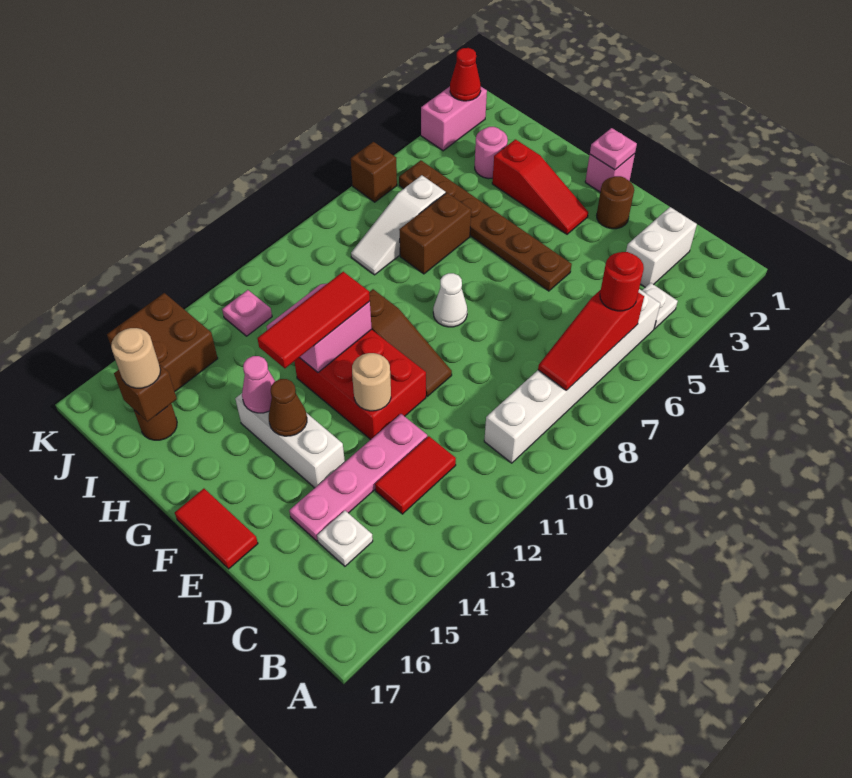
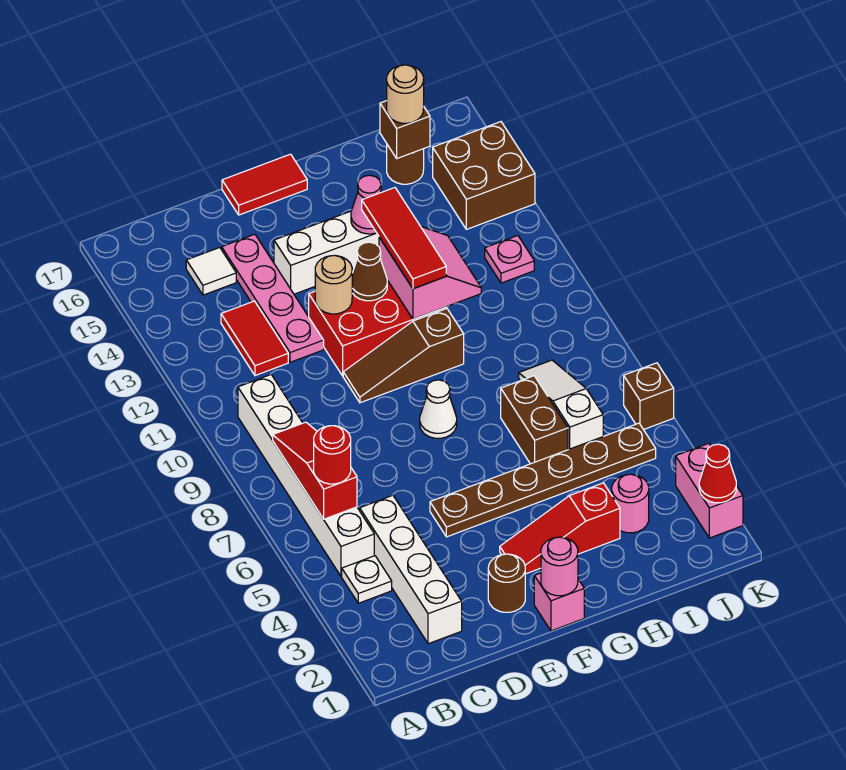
white 1x2 brick [626,207,697,287] -> white 1x4 brick [360,495,462,644]
white 1x1 plate [317,511,373,566] -> white 1x1 tile [186,248,236,295]
pink 1x1 plate [590,128,637,170] -> pink 1x1 round brick [541,537,578,596]
brown 1x1 cone [269,379,307,436] -> brown 1x1 cone moved to [352,242,387,301]

